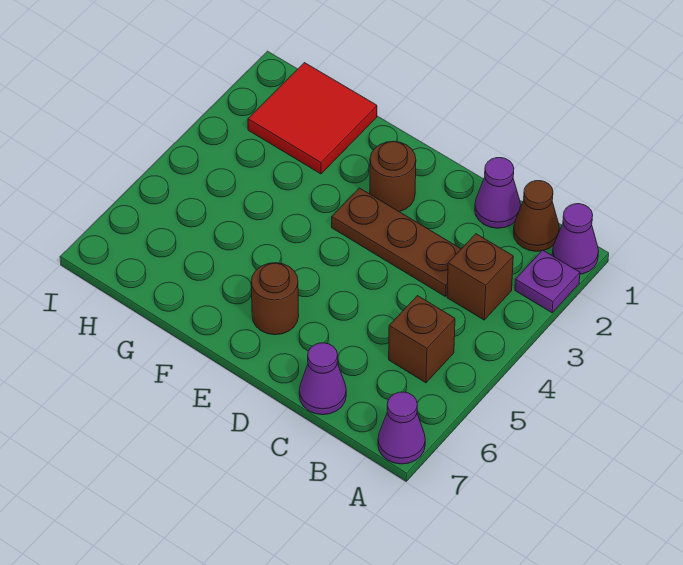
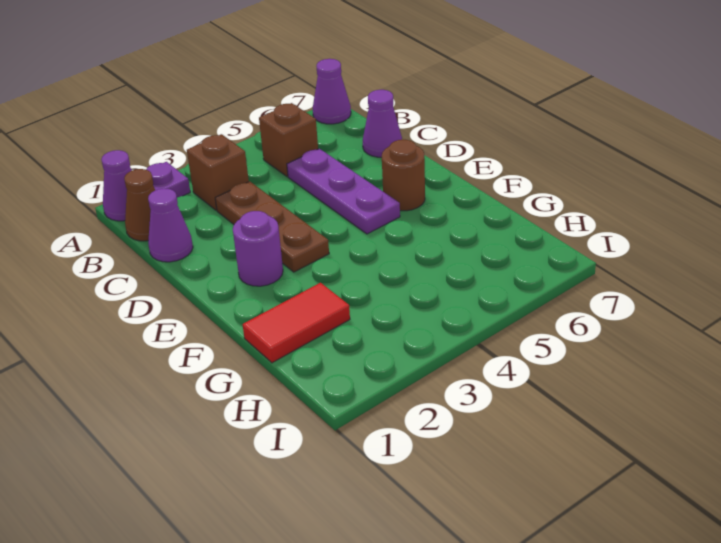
none -> purple 1x3 plate [287,149,400,234]
brown 1x1 round brick [370,141,416,212] -> purple 1x1 round brick [233,211,283,286]
red 2x2 tile [248,63,377,174] -> red 1x2 tile [242,283,350,363]

